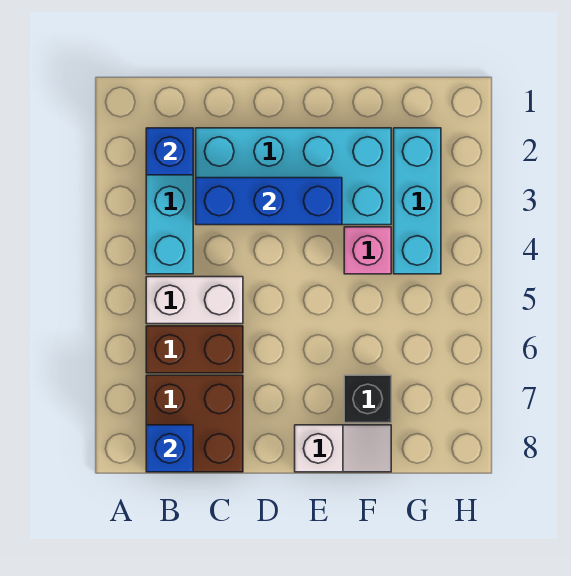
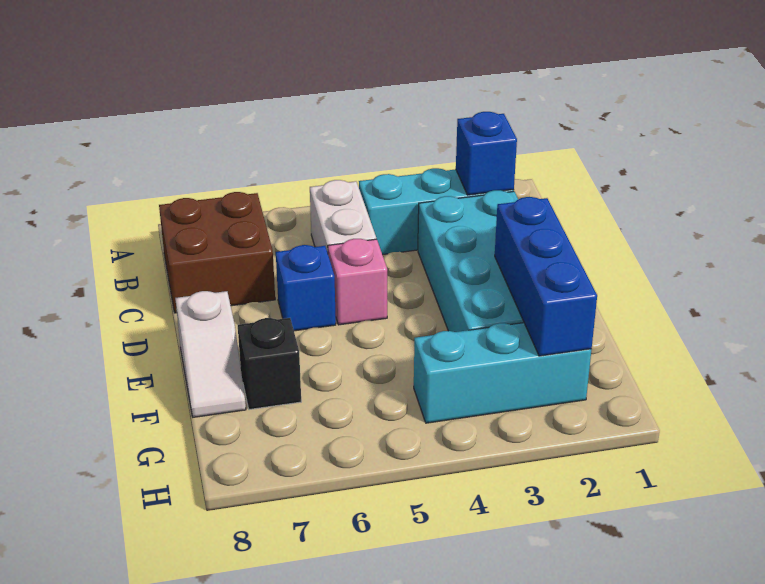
brown 1x2 brick [146,326,243,373] -> none
blue 1x1 brick [146,425,193,472] -> blue 1x1 brick moved to [276,245,336,331]
blue 1x3 brick [196,178,342,225] -> blue 1x3 brick moved to [495,197,597,356]
pink 1x1 brick [344,227,391,274] -> pink 1x1 brick moved to [328,239,387,325]

